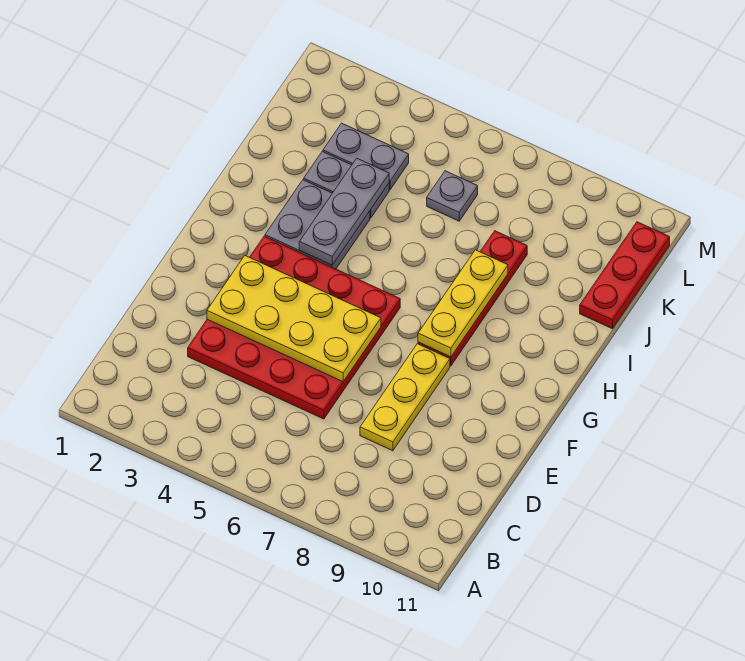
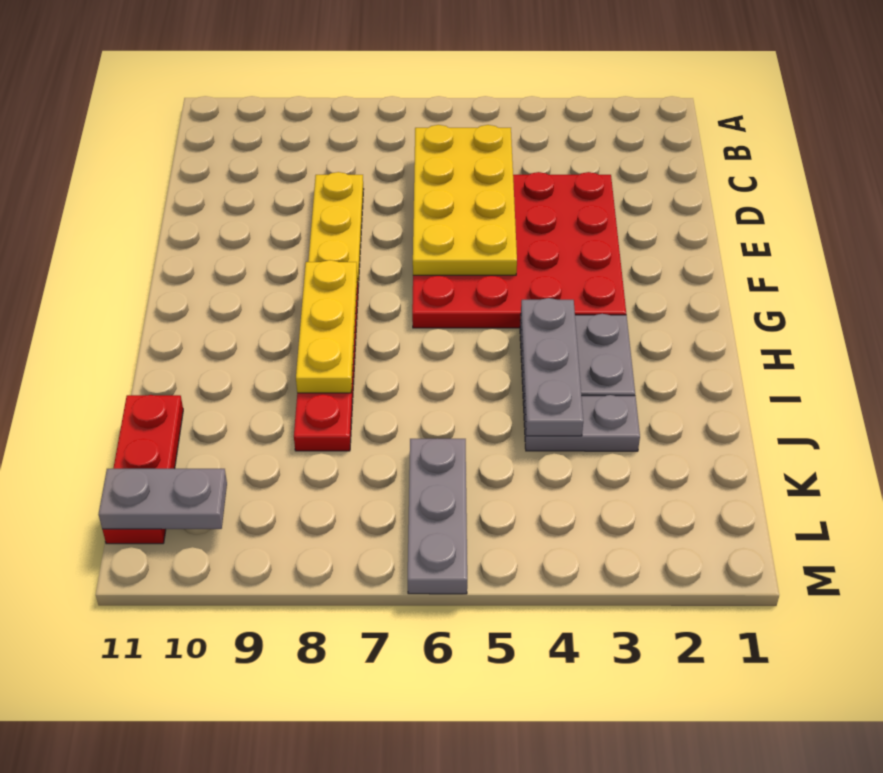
yellow 2x4 plate [207,256,381,381] -> yellow 2x4 plate turned to [413,125,517,275]
grey 1x2 plate [323,123,409,189] -> grey 1x2 plate moved to [99,469,227,529]
grey 1x1 plate [427,171,478,221] -> grey 1x3 plate [408,438,467,594]

